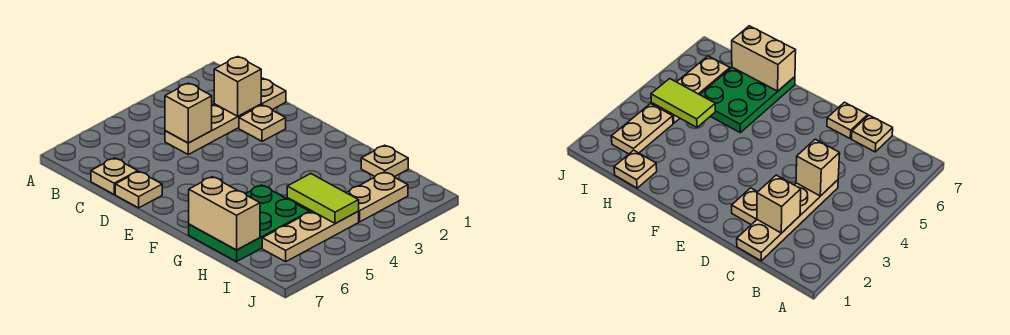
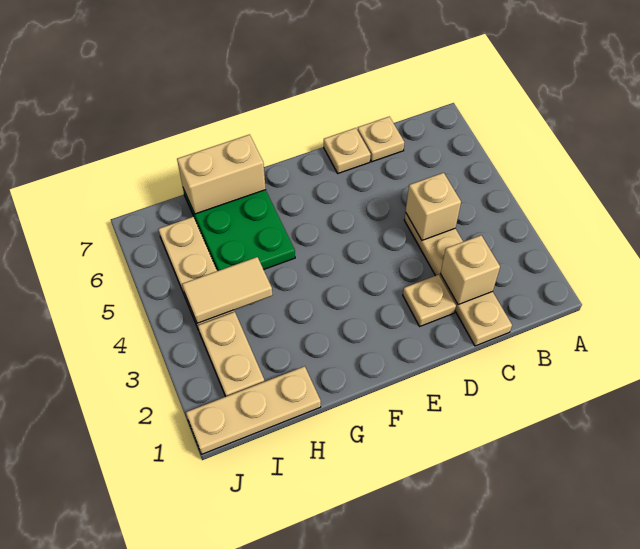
tan 1x1 plate [361,145,408,177] -> tan 1x3 plate [186,366,321,454]
lime 1x2 tile [287,174,359,224] -> tan 1x2 tile [182,257,272,323]

